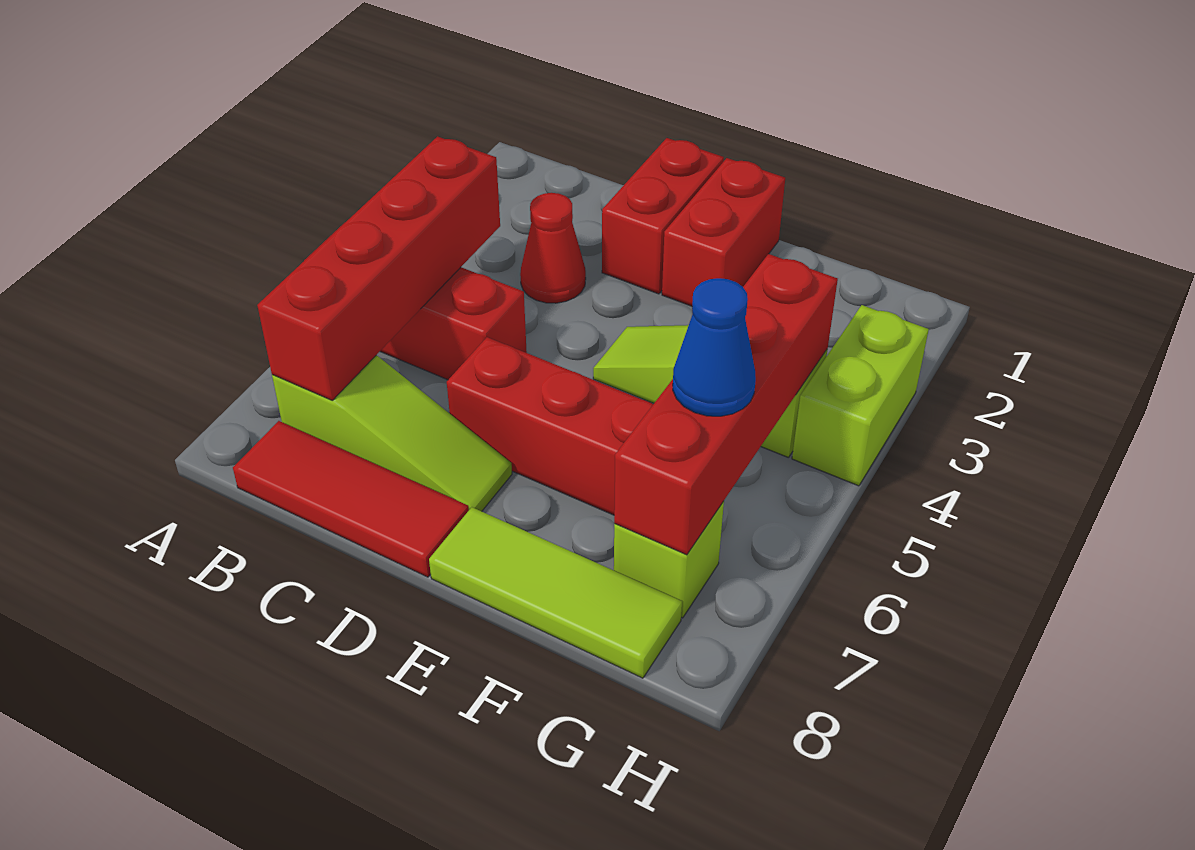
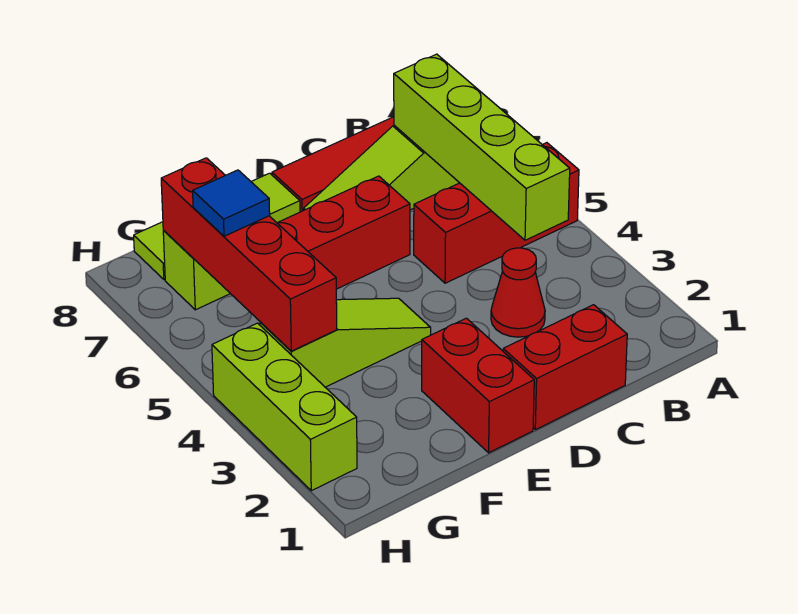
red 1x4 brick [257,136,500,400] -> lime 1x4 brick [394,54,570,240]
red 1x2 brick [602,138,724,294] -> red 1x2 brick turned to [503,305,627,430]
blue 1x1 cone [673,278,756,416] -> blue 1x1 tile [193,170,270,236]
lime 1x2 brick [792,305,929,486] -> lime 1x3 brick [212,323,357,491]

